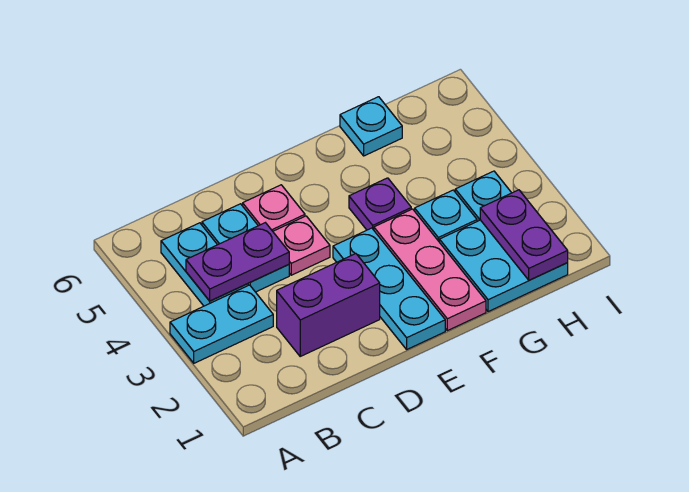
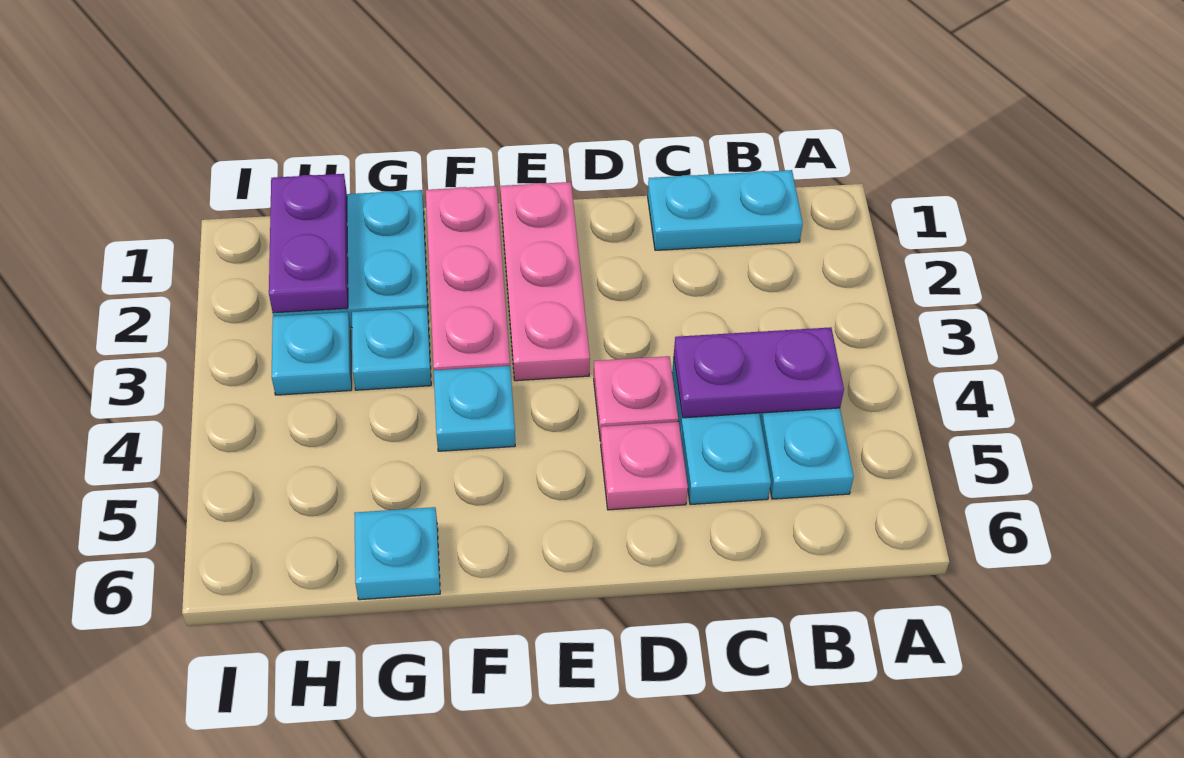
cyan 1x2 plate [170,285,273,363] -> cyan 1x2 plate moved to [648,170,803,250]
purple 1x2 brick [277,254,380,356] -> none
cyan 1x3 plate [333,228,445,349] -> pink 1x3 plate [500,182,590,381]
purple 1x1 plate [349,178,411,230] -> cyan 1x1 plate [434,366,515,451]

